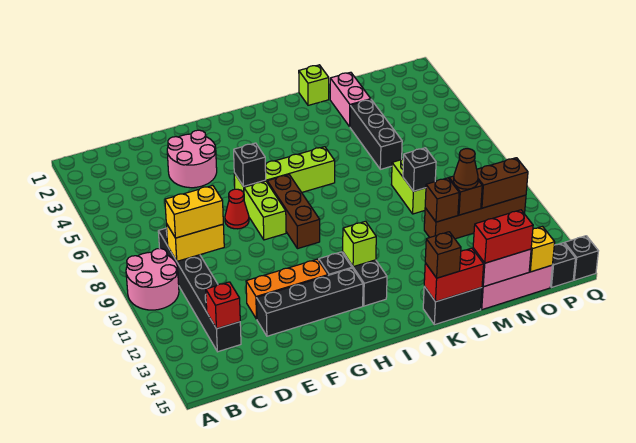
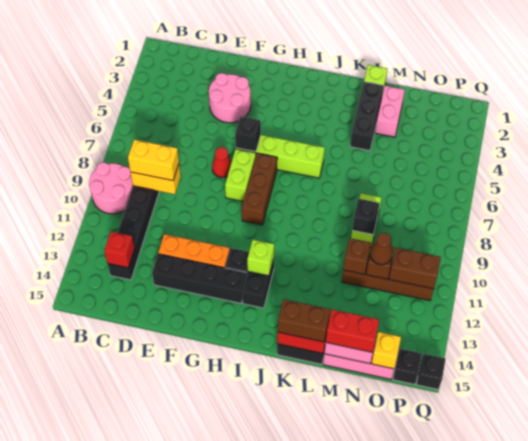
brown 1x1 brick [425,232,461,278] -> brown 1x2 brick [278,299,330,342]
black 1x3 brick [350,100,402,169] -> black 1x3 brick moved to [350,82,384,151]

